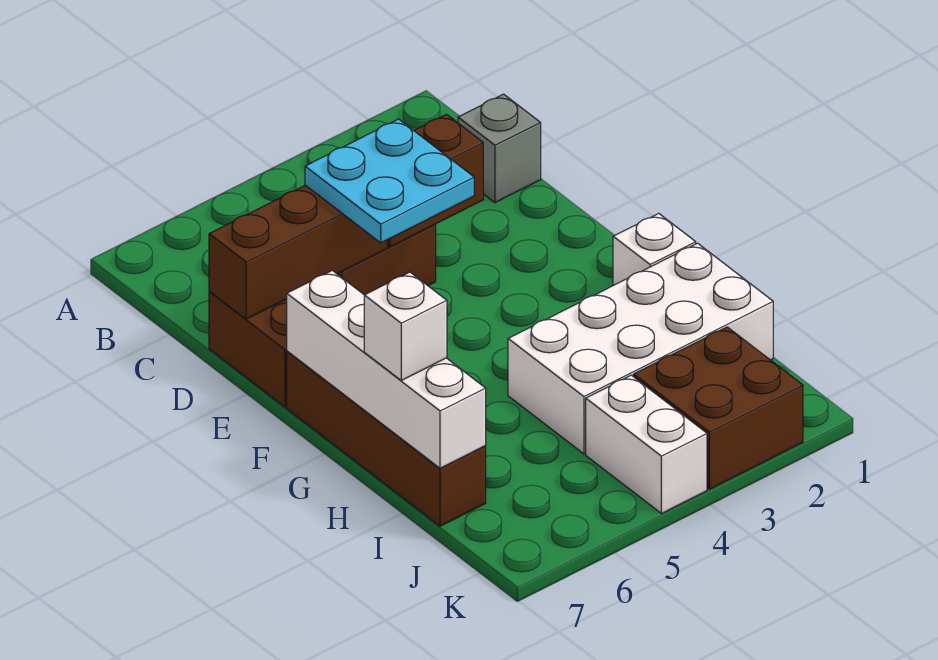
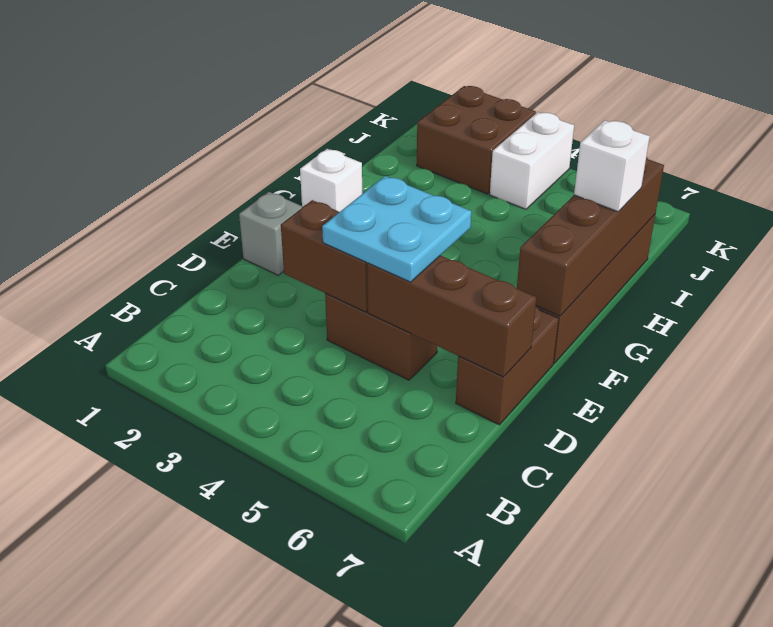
grey 1x1 brick [458,94,541,203] -> grey 1x1 brick moved to [239,192,303,275]
white 1x4 brick [287,270,486,468] -> brown 1x4 brick [517,157,664,316]
white 2x4 brick [508,243,773,454] -> none

